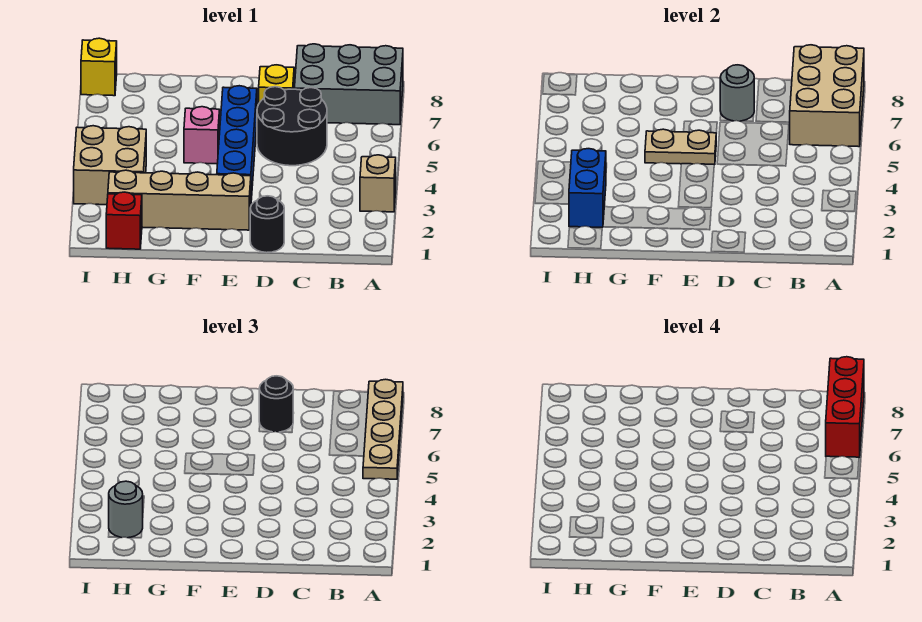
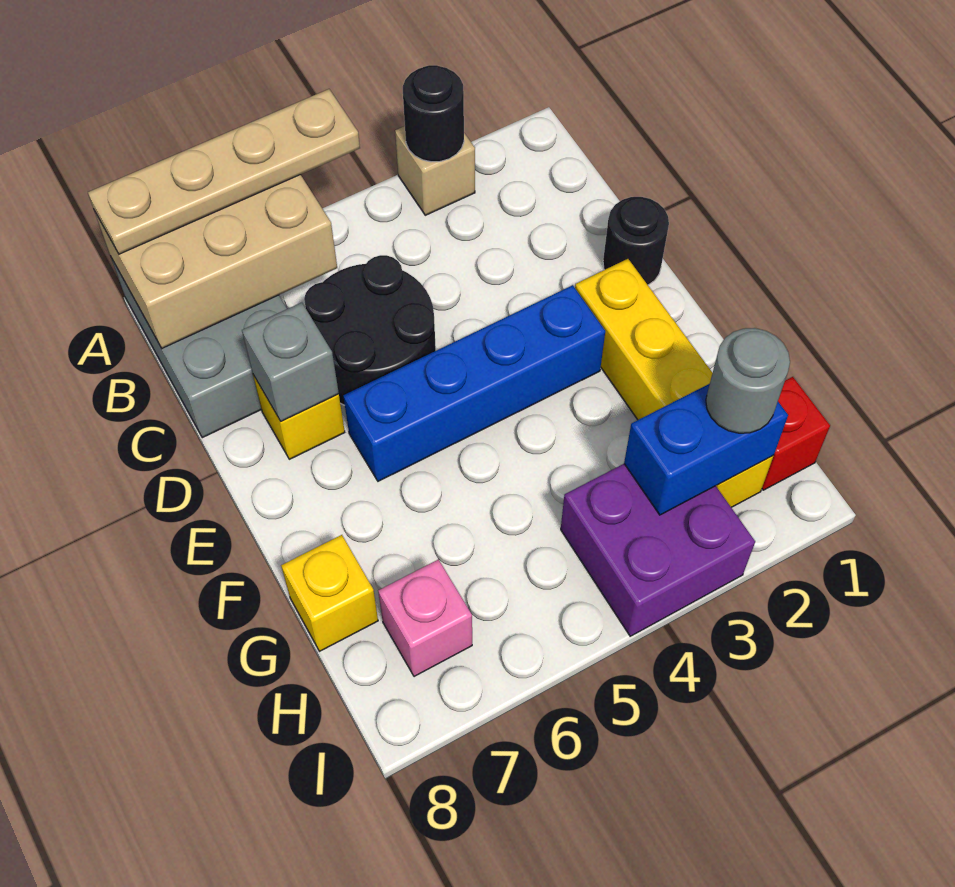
red 1x3 brick [826,357,864,457] -> none
grey 1x1 round brick [720,65,754,121] -> grey 1x1 brick [242,303,339,421]
black 1x1 round brick [259,376,293,432] -> black 1x1 round brick moved to [403,65,464,162]
tan 1x4 brick [108,170,251,230] -> yellow 1x4 brick [575,259,773,507]
tan 1x2 plate [645,129,716,165] -> none
pink 1x1 brick [184,107,220,164] -> pink 1x1 brick moved to [378,559,472,677]
tan 2x2 brick [74,126,146,205] -> purple 2x2 brick [561,464,755,636]
yellow 1x1 brick [81,38,117,96] -> yellow 1x1 brick moved to [281,535,378,651]

